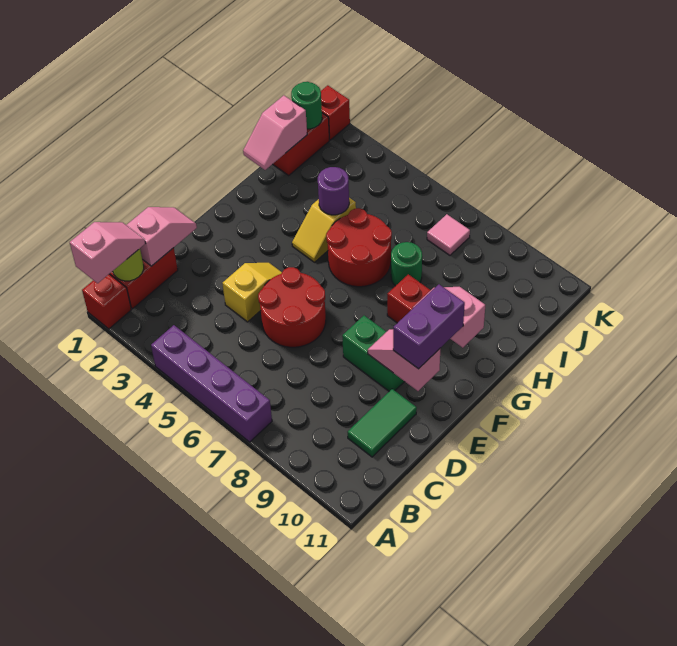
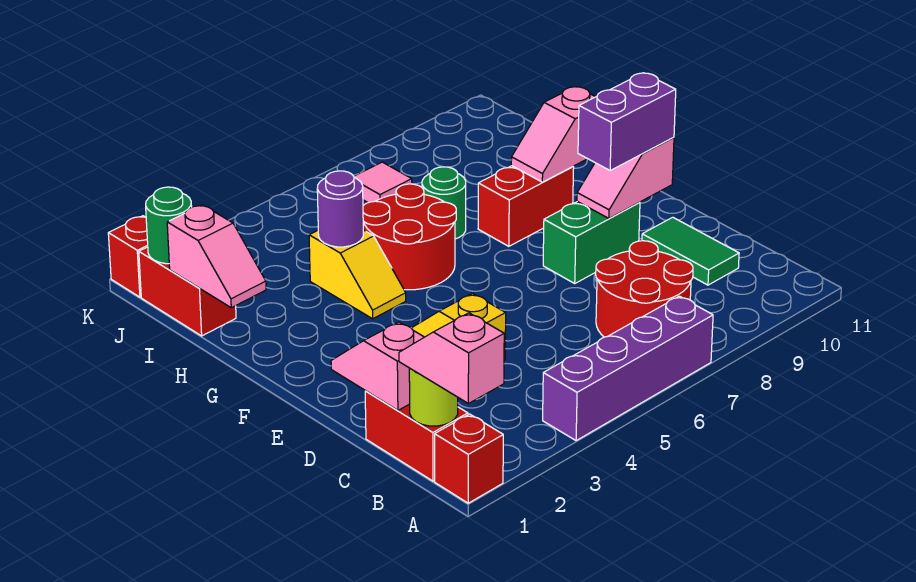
red 2x2 round brick [258,267,326,347] -> red 2x2 round brick moved to [596,241,693,337]
purple 1x2 brick [393,284,465,369] -> purple 1x2 brick turned to [578,73,676,170]

